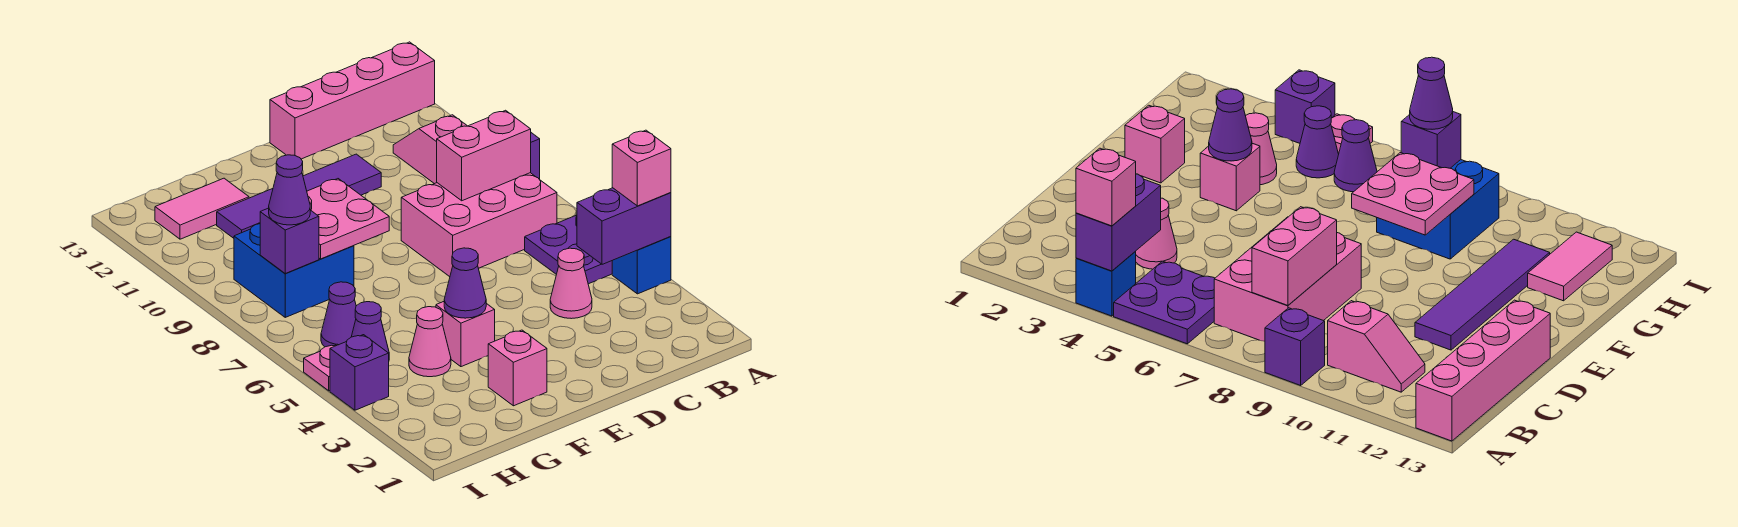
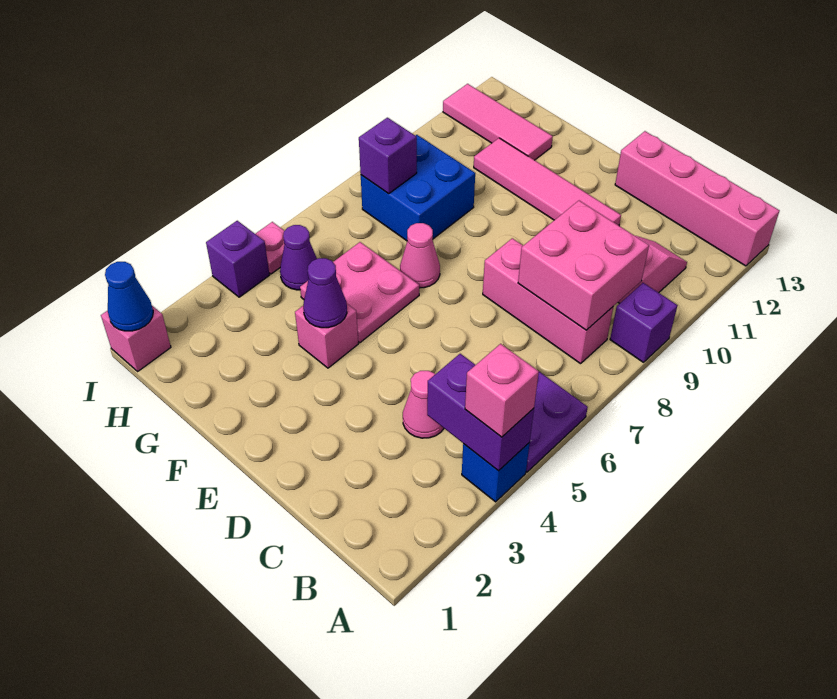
pink 2x3 brick [401,173,557,277] -> pink 1x3 brick [483,238,613,364]
pink 1x2 brick [437,110,531,201] -> pink 2x2 brick [518,201,649,330]
purple 1x4 tile [217,154,381,238] -> pink 1x4 tile [474,138,621,225]
pink 1x1 brick [488,330,547,406] -> pink 1x1 brick moved to [101,306,171,371]
pink 2x2 plate [307,179,389,259] -> pink 2x2 plate moved to [300,242,419,343]
pink 1x1 cone [409,307,451,377] -> pink 1x1 cone moved to [400,223,440,288]
pink 1x2 tile [155,178,249,239] -> pink 1x3 tile [443,84,553,160]
purple 1x1 cone [321,282,356,347] -> none
purple 1x1 cone [269,155,310,225] -> none
none -> blue 1x1 cone [105,262,153,331]

